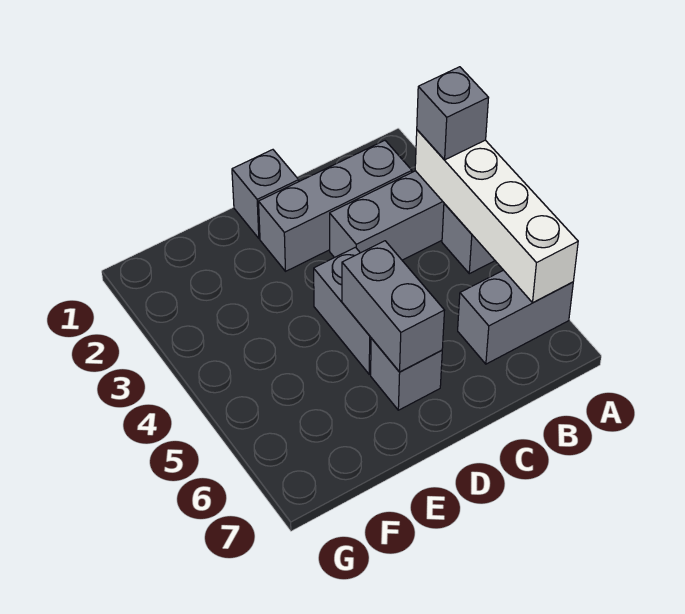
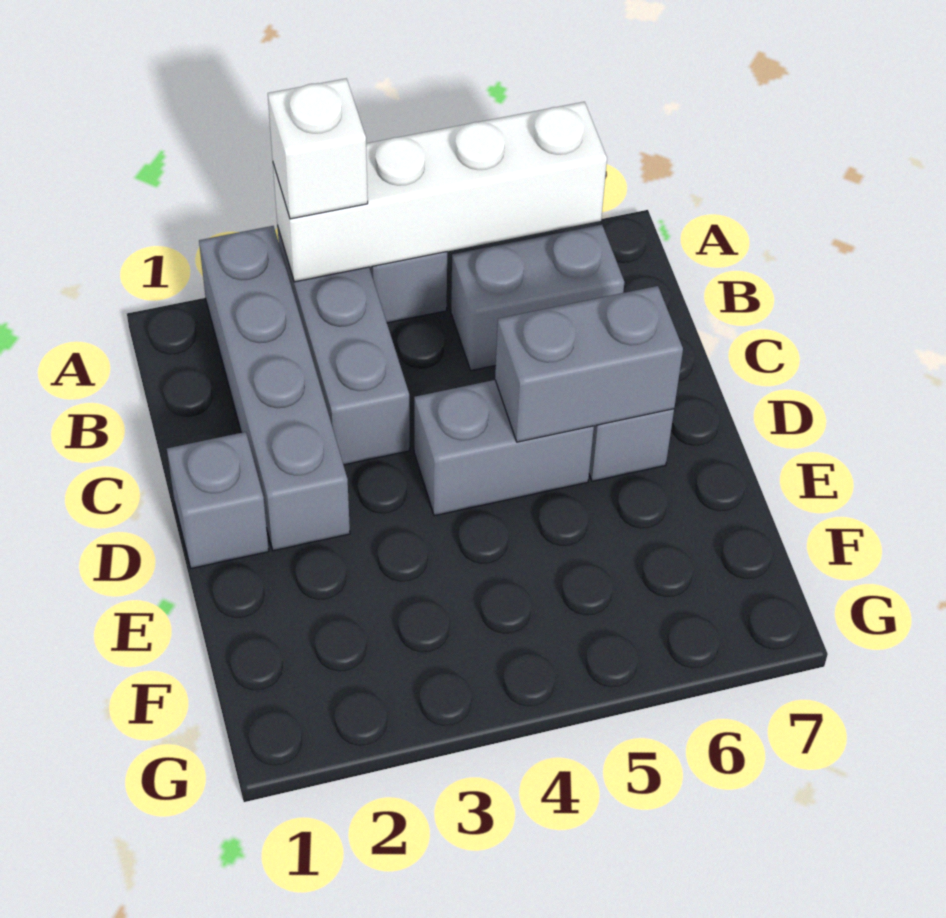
grey 1x1 brick [417,67,488,160] -> white 1x1 brick [268,79,368,219]
grey 1x2 brick [458,270,573,364] -> grey 1x2 brick turned to [451,224,624,371]
grey 1x3 brick [259,141,412,271] -> grey 1x4 brick [199,226,350,551]

